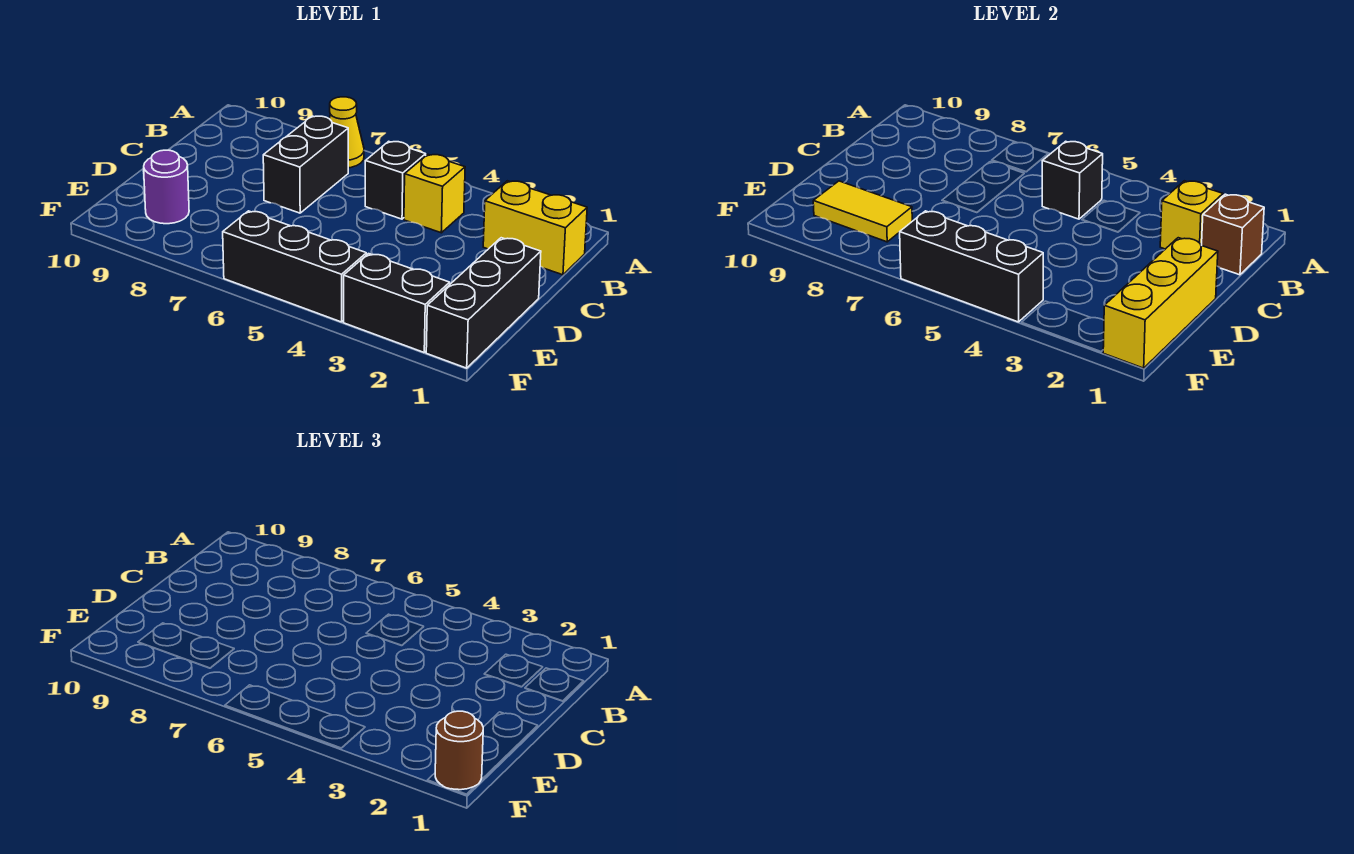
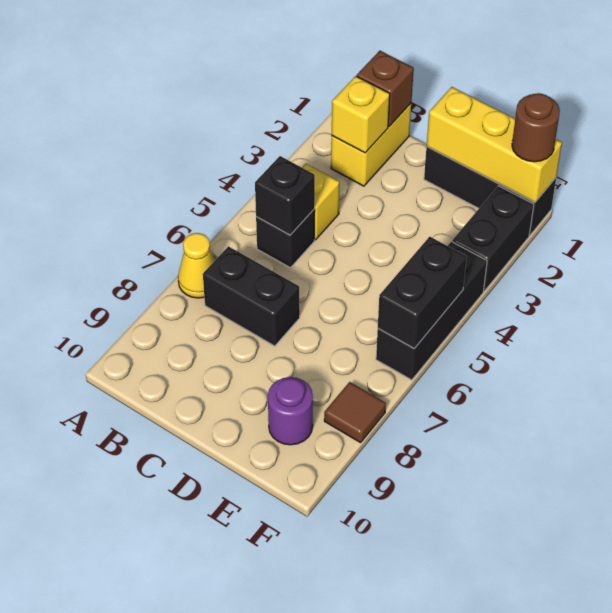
yellow 1x2 tile [813,181,912,242] -> none
black 1x3 brick [900,211,1043,322] -> black 1x2 brick [378,237,467,348]
none -> brown 1x1 tile [324,382,386,443]

